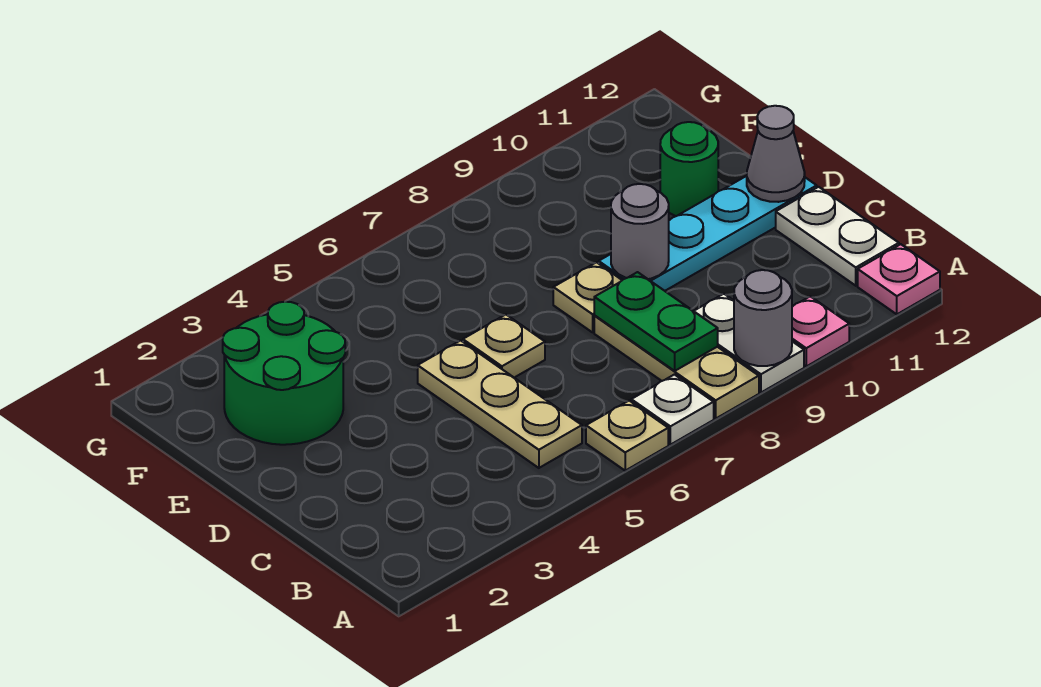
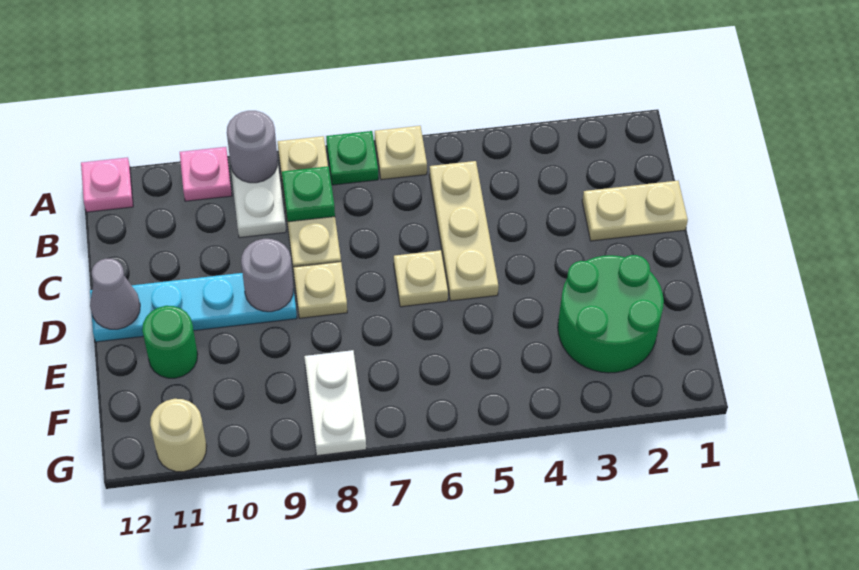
white 1x1 plate [631,375,714,445] -> green 1x1 plate [326,131,378,185]
green 1x2 plate [594,272,718,371] -> green 1x1 plate [282,166,335,222]
white 1x2 plate [776,187,899,286] -> white 1x2 plate moved to [304,350,366,456]
none -> tan 1x2 plate [582,181,688,241]
none -> tan 1x1 round brick [150,399,207,472]

